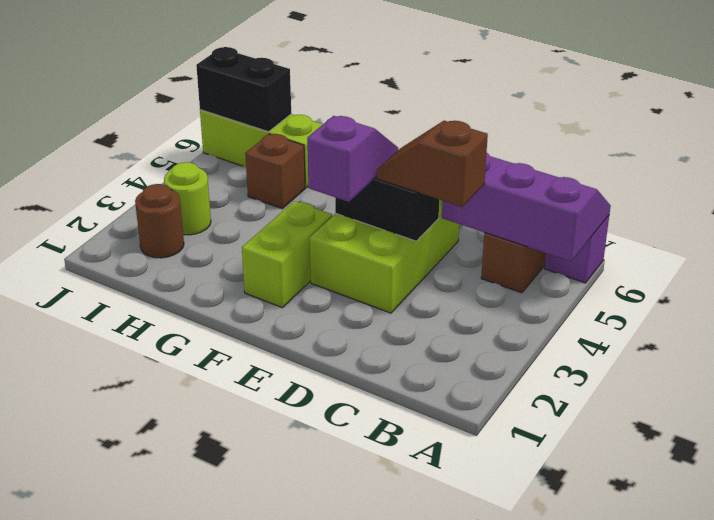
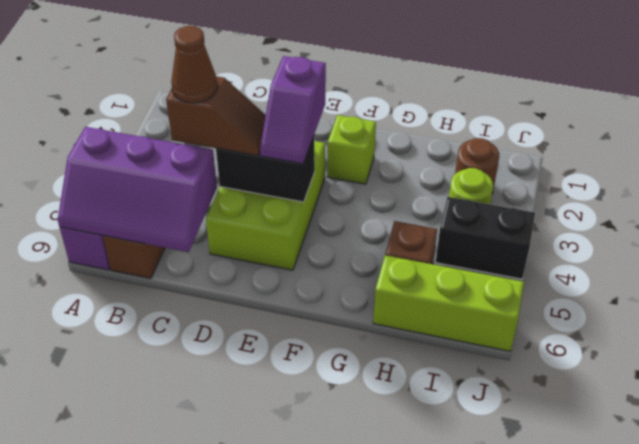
none -> brown 1x1 cone [171,26,217,103]
lime 1x2 brick [242,201,332,308] -> lime 1x1 brick [327,115,376,184]
black 1x2 brick [196,47,291,132] -> black 1x2 brick moved to [436,197,535,279]

